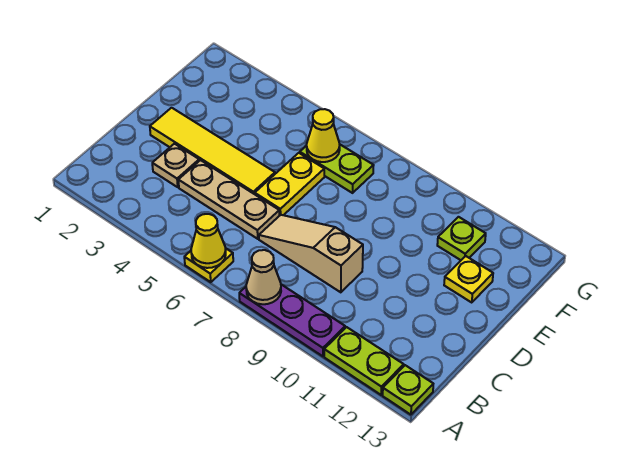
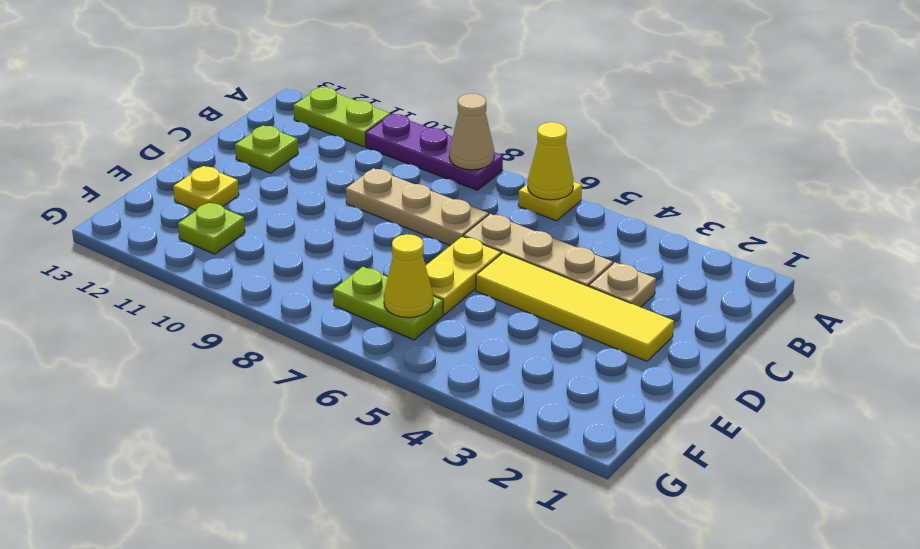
lime 1x1 plate [383,365,433,415] -> lime 1x1 plate moved to [235,125,298,173]
tan 1x3 slope [259,215,363,292] -> tan 1x3 plate [346,168,488,246]

